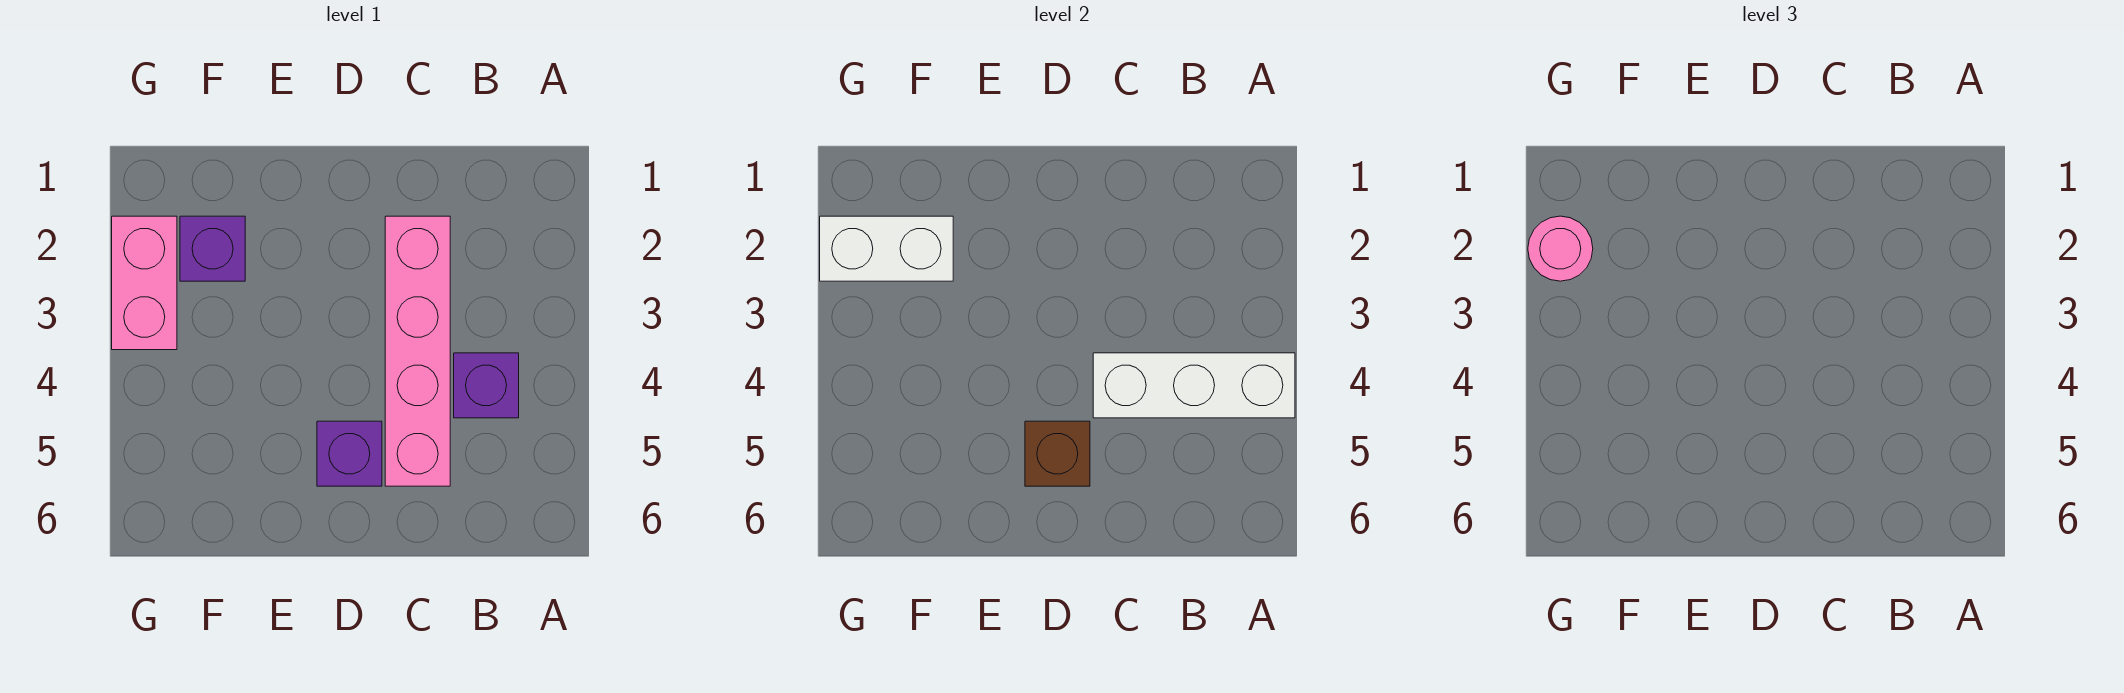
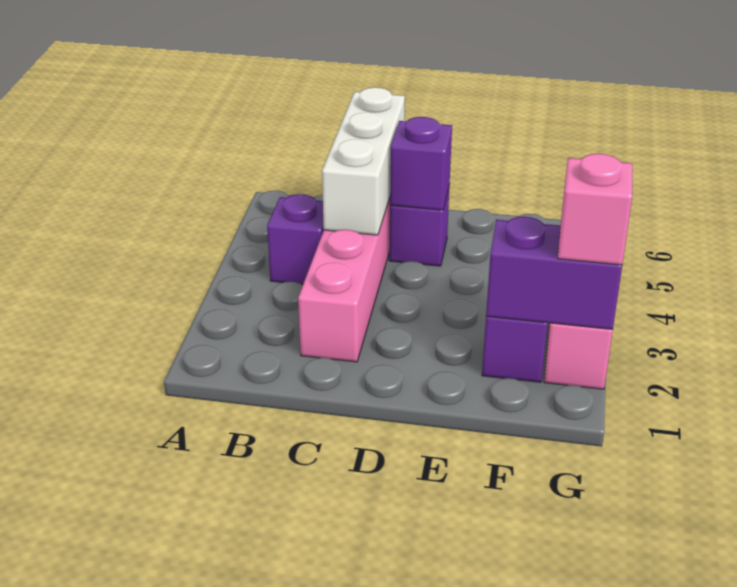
white 1x3 brick [1093,353,1295,418] -> white 1x3 brick turned to [322,87,405,235]
brown 1x1 brick [1025,421,1090,486] -> purple 1x1 brick [390,117,452,210]
white 1x2 brick [820,216,953,281] -> purple 1x2 brick [486,217,622,329]
pink 1x1 round brick [1528,216,1593,281] -> pink 1x1 brick [558,154,632,265]

